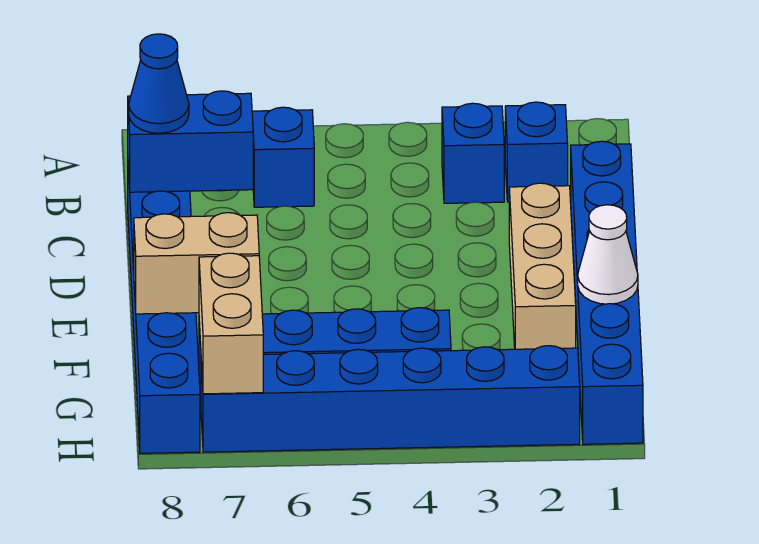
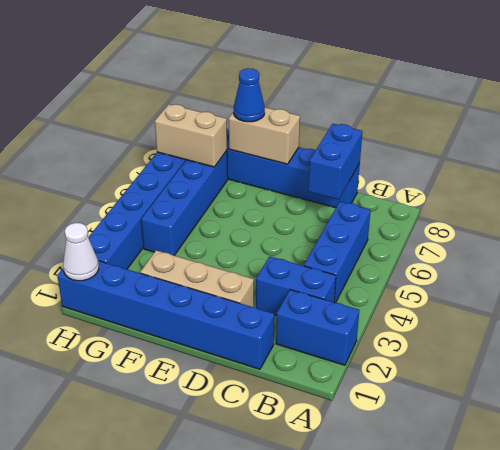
blue 1x1 brick [505,102,568,202] -> blue 1x2 brick [276,290,359,365]
blue 1x1 brick [442,103,504,203] -> blue 1x2 brick [256,256,336,315]
blue 1x1 brick [252,107,314,207] -> blue 1x3 brick [304,202,371,303]
blue 1x1 cone [129,34,189,133] -> blue 1x1 cone moved to [234,68,265,122]
white 1x1 cone [578,205,638,304] -> white 1x1 cone moved to [63,223,99,281]
tan 1x2 brick [134,213,259,314] -> tan 1x2 brick turned to [229,107,300,164]

